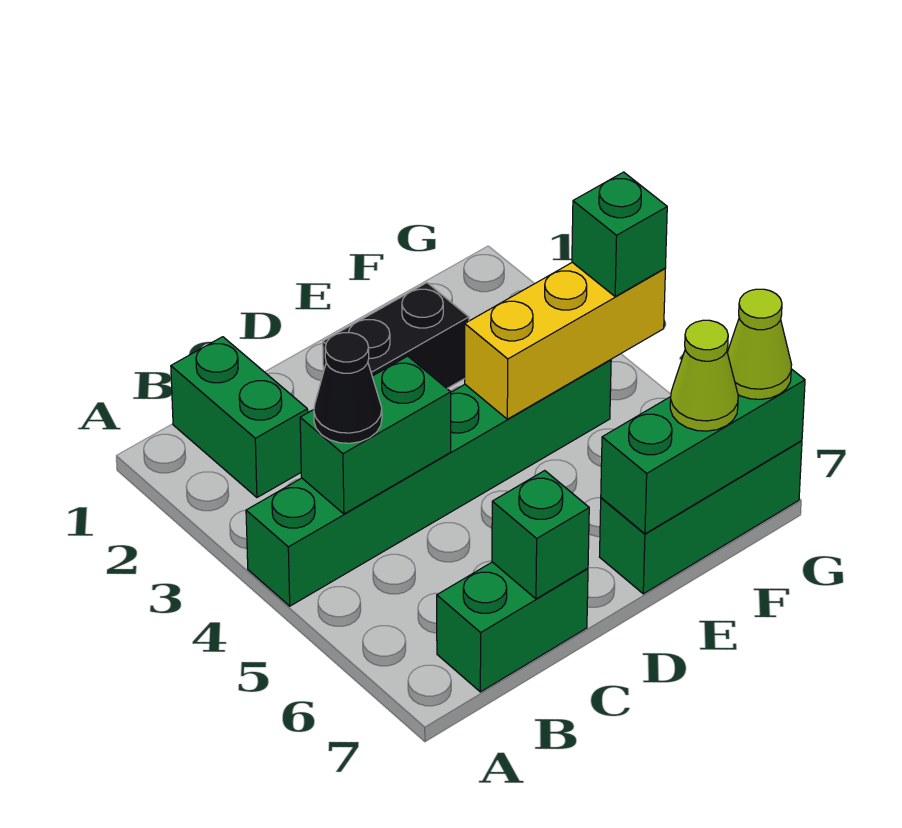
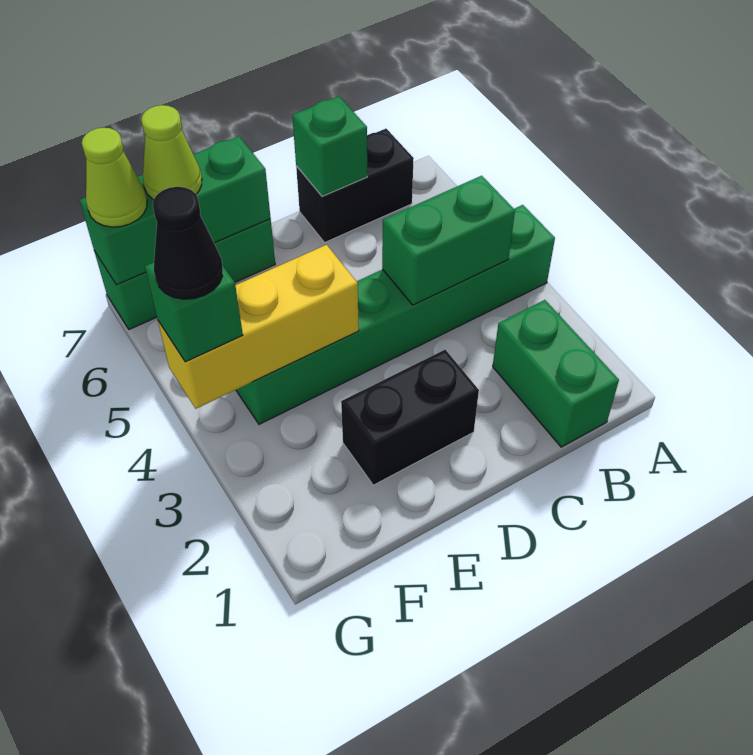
black 1x1 cone [314,333,382,443] -> black 1x1 cone moved to [153,187,223,299]
green 1x2 brick [437,562,588,692] -> black 1x2 brick [296,129,414,242]

